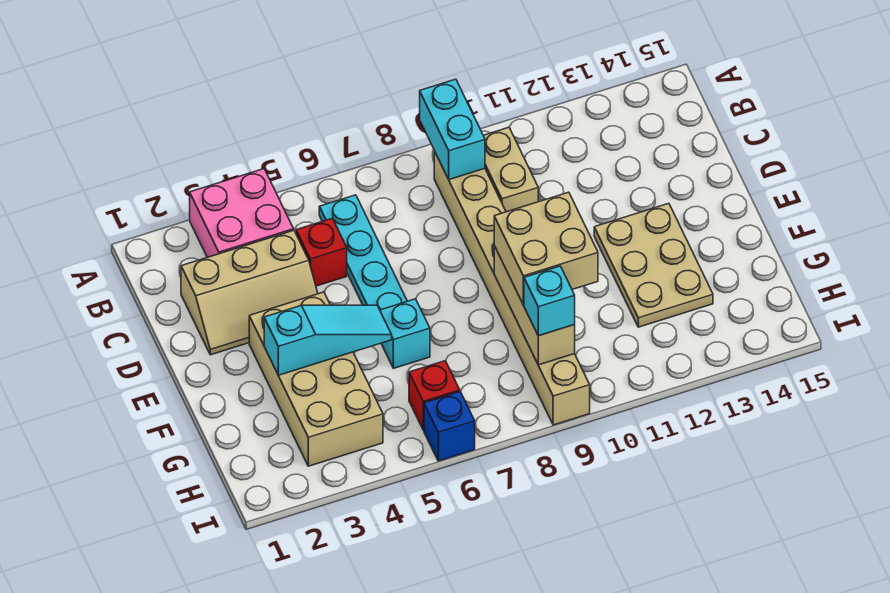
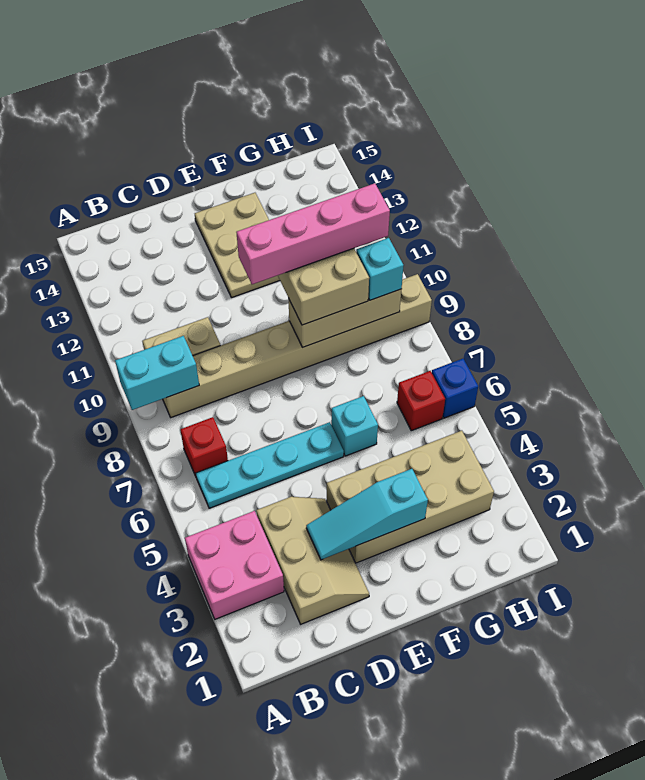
red 1x1 brick [296,218,347,286] -> red 1x1 brick moved to [180,417,228,476]
none -> pink 1x4 brick [237,183,390,284]
tan 2x3 plate [594,203,713,327] -> tan 2x3 plate turned to [195,193,280,298]
cyan 1x3 slope [264,305,392,375] -> cyan 1x3 slope turned to [306,469,428,560]

